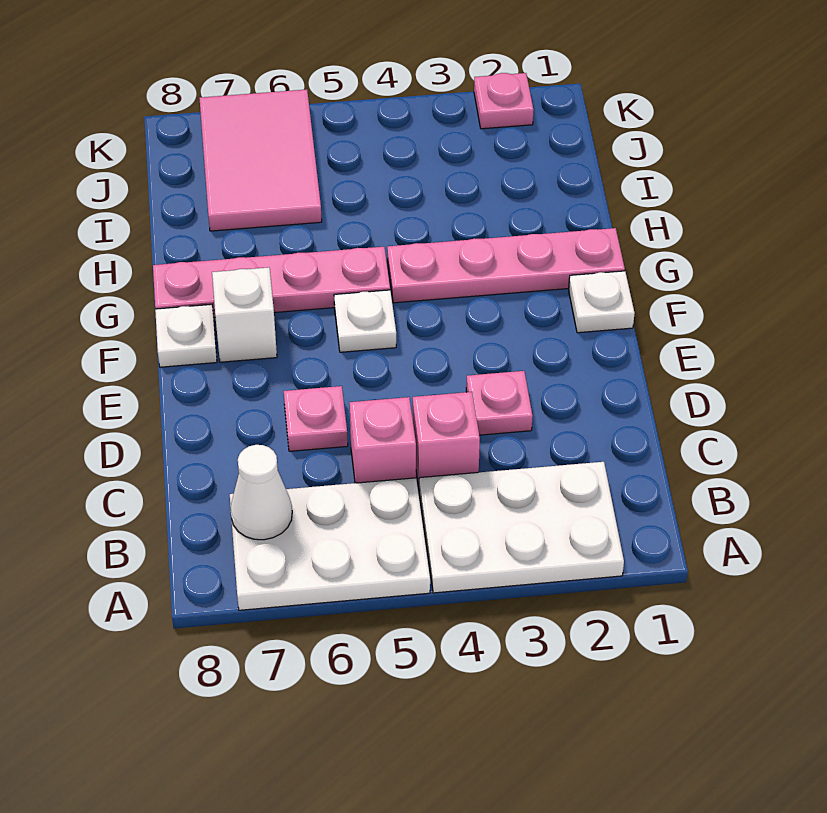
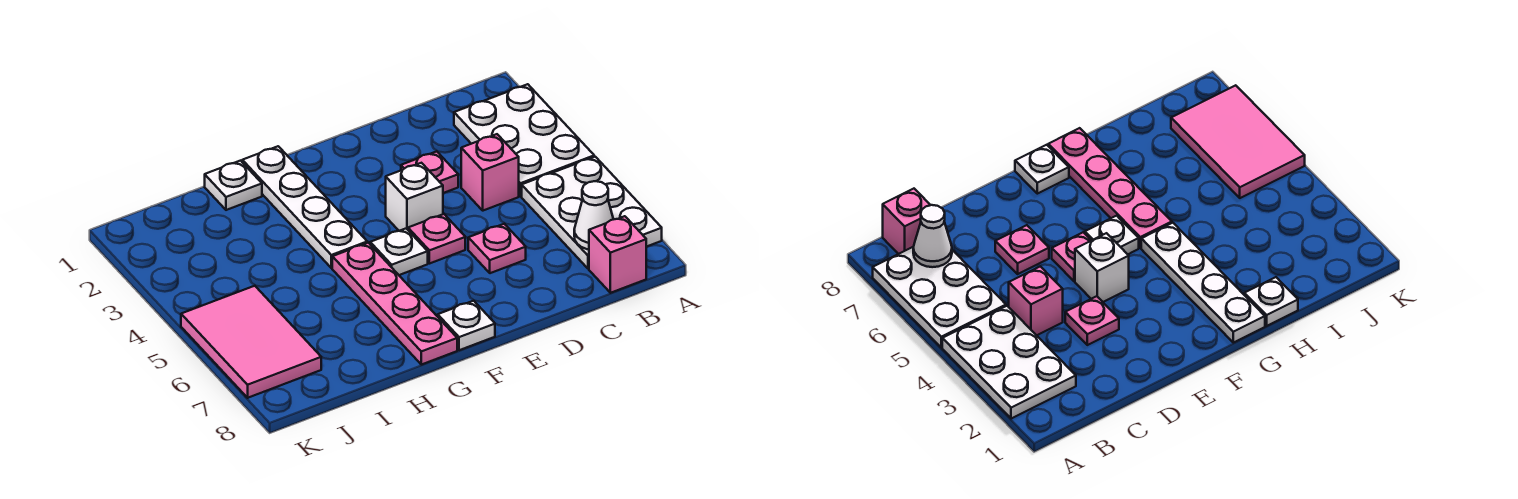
pink 1x1 brick [349,397,416,483] -> pink 1x1 brick moved to [589,216,646,293]
white 1x1 plate [569,271,635,333] -> white 1x1 plate moved to [205,161,262,210]
white 1x1 brick [212,267,277,362] -> white 1x1 brick moved to [386,163,443,231]
pink 1x4 plate [387,228,625,303] -> white 1x4 plate [242,146,367,268]
pink 2x3 tile [199,89,322,231] -> pink 2x3 tile turned to [181,286,321,398]
pink 1x1 plate [474,73,534,129] -> pink 1x1 plate moved to [408,214,465,264]

